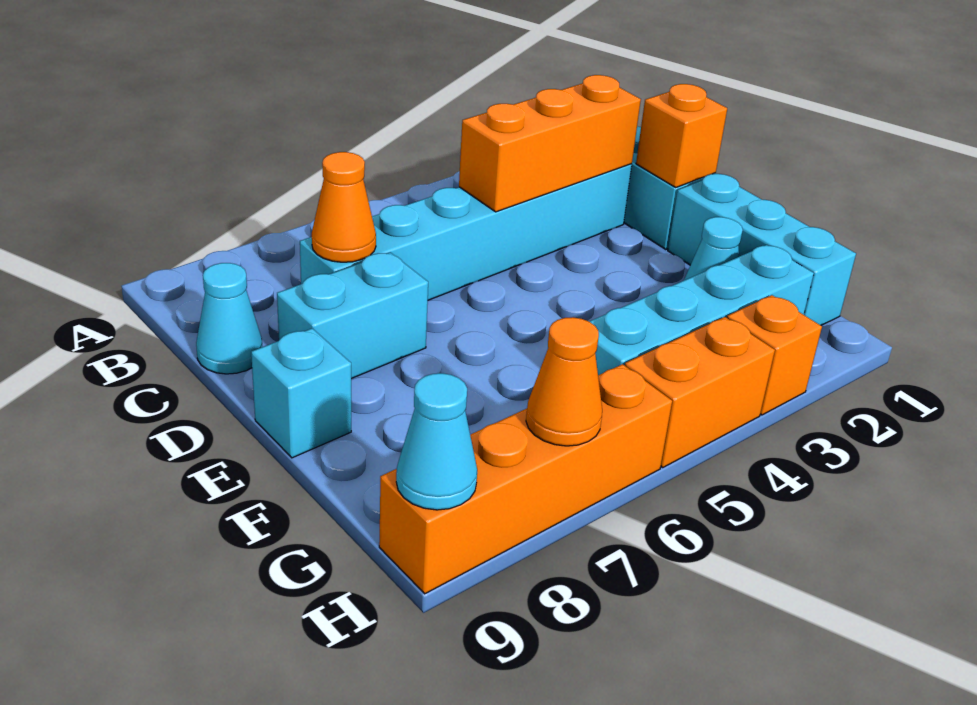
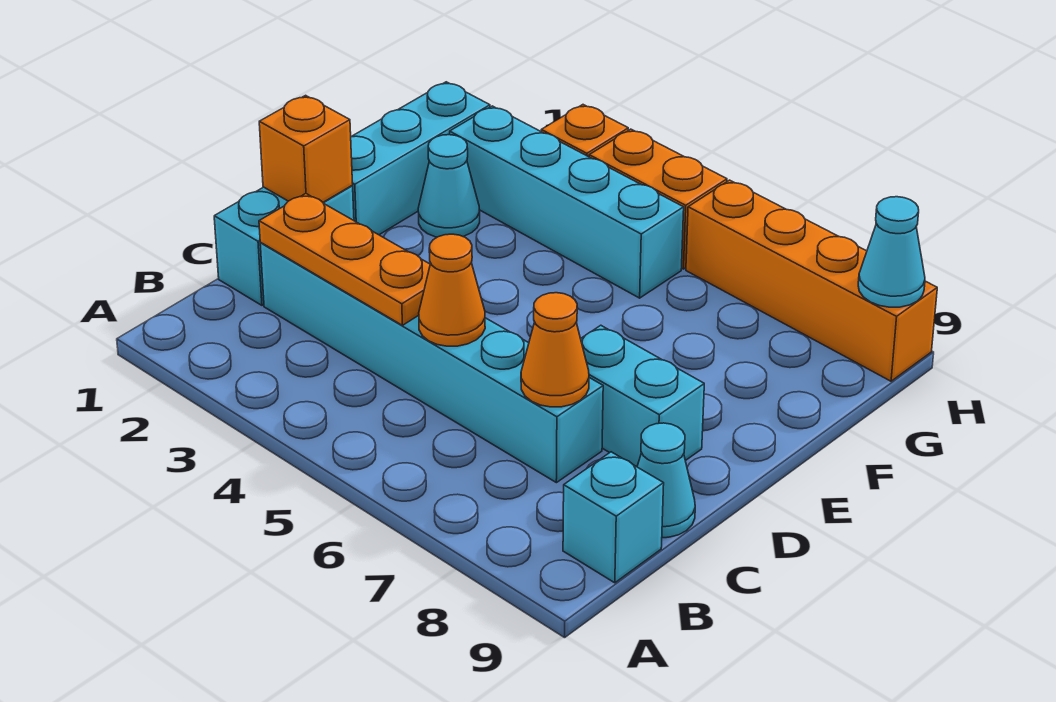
orange 1x3 brick [459,75,641,212] -> orange 1x3 plate [259,194,430,325]
cyan 1x1 brick [251,328,351,458] -> cyan 1x1 brick moved to [563,452,664,583]
orange 1x1 cone [526,317,602,446] -> orange 1x1 cone moved to [419,234,485,346]

